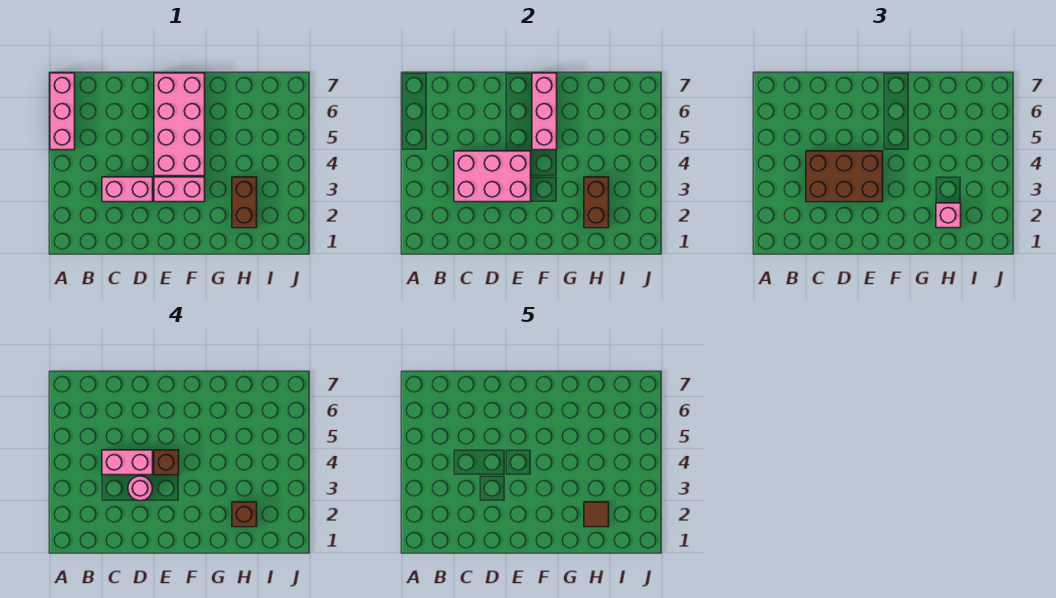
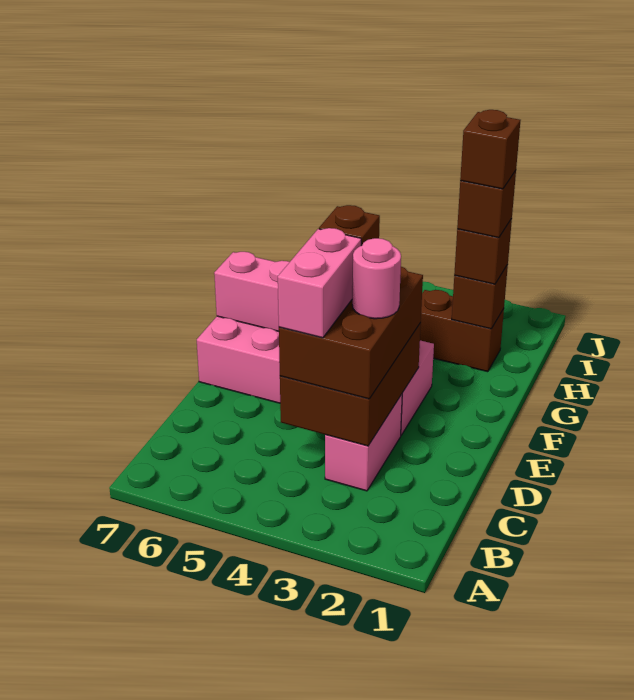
pink 1x3 brick [50,73,75,150] -> none
pink 2x3 brick [454,151,531,202] -> brown 2x3 brick [280,323,421,446]
brown 1x2 brick [584,177,609,228] -> brown 1x1 brick [452,264,508,329]
pink 1x1 brick [936,203,961,228] -> brown 1x1 brick [454,218,512,284]
brown 1x1 tile [584,502,609,527] -> brown 1x1 brick [460,110,521,189]

